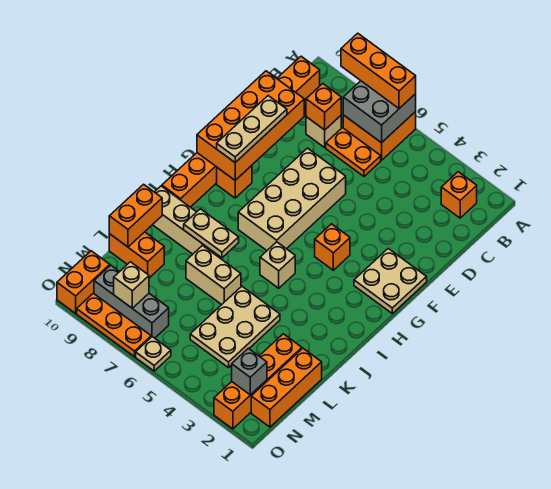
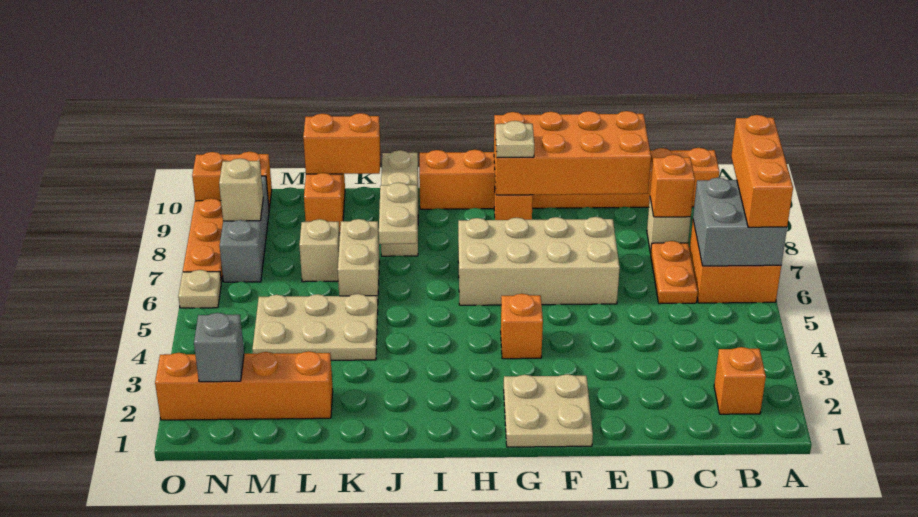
tan 1x3 plate [217,96,287,163] -> tan 1x1 plate [496,121,534,157]
tan 1x1 brick [260,242,295,288] -> tan 1x1 brick moved to [299,219,340,282]
orange 1x3 brick [251,348,322,427] -> none

